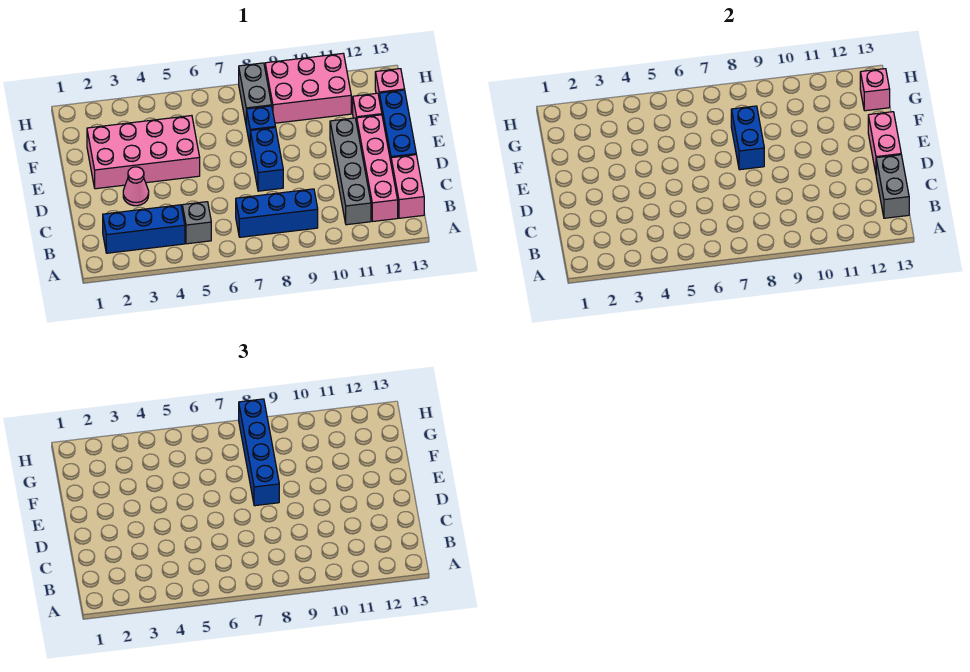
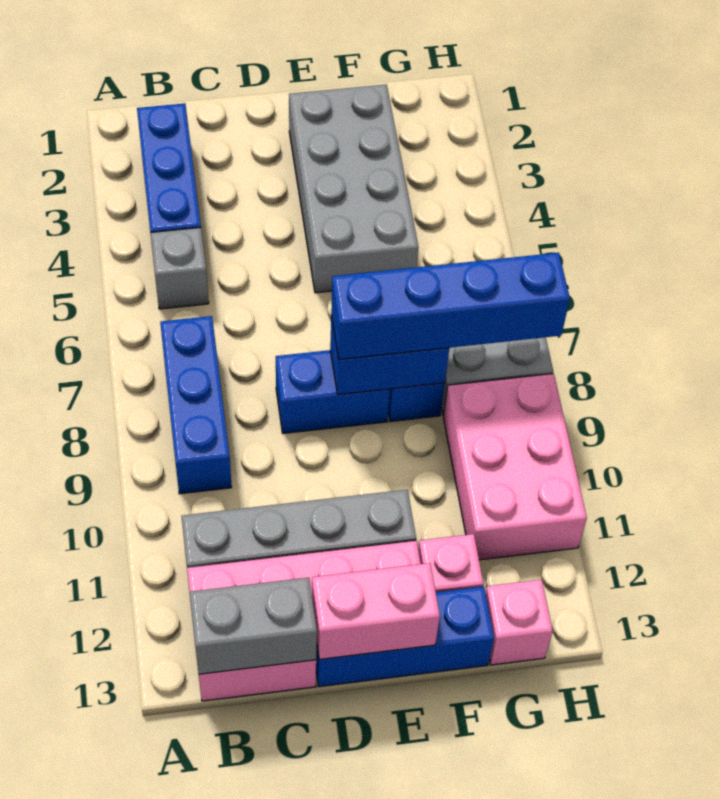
pink 1x1 cone [123,167,149,206] -> none
pink 2x4 brick [87,116,200,189] -> grey 2x4 brick [289,84,418,293]
pink 1x1 brick [860,69,890,111] -> none

